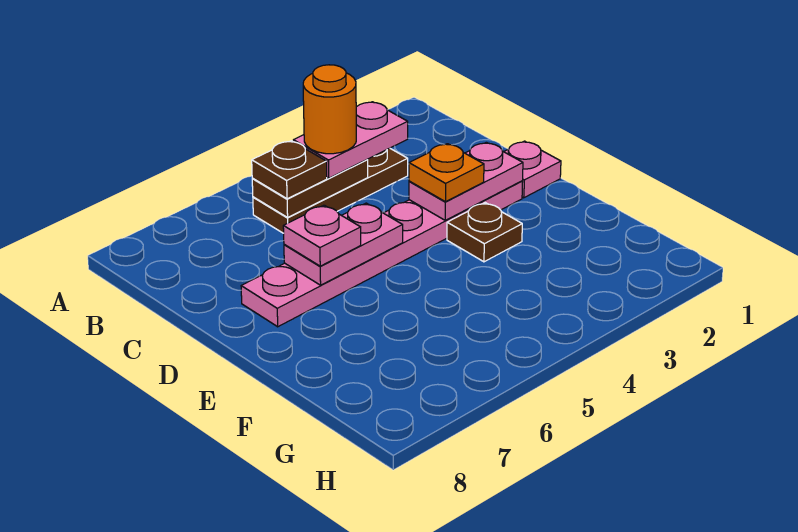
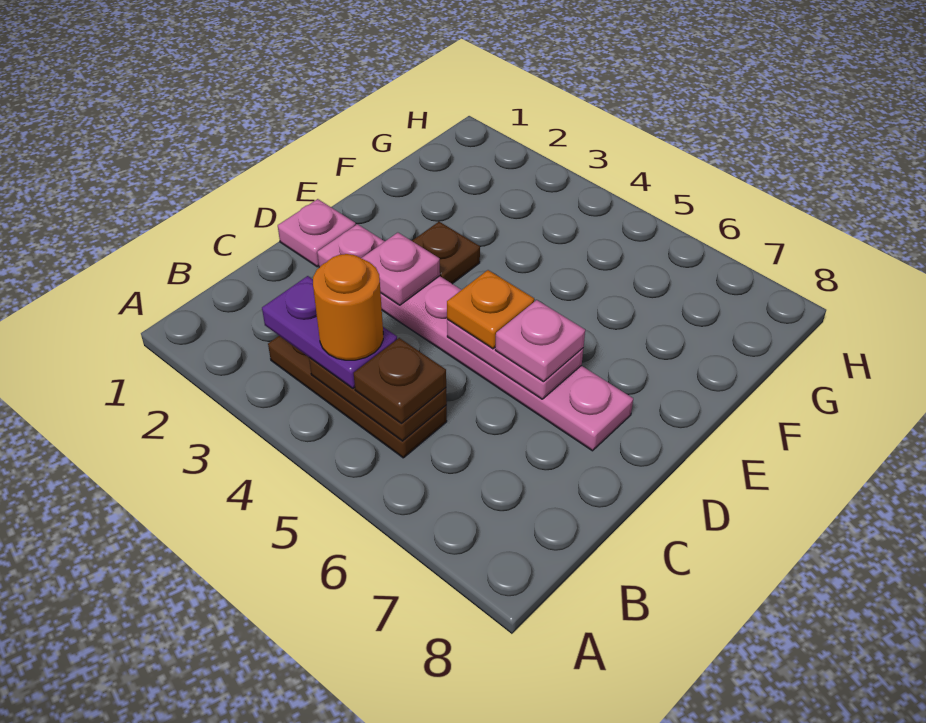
pink 1x2 plate [293,102,408,178] -> purple 1x2 plate [262,276,397,388]
pink 1x2 plate [409,142,523,220] -> pink 1x1 plate [361,233,440,305]
orange 1x1 plate [409,144,484,202] -> orange 1x1 plate moved to [447,270,534,349]

